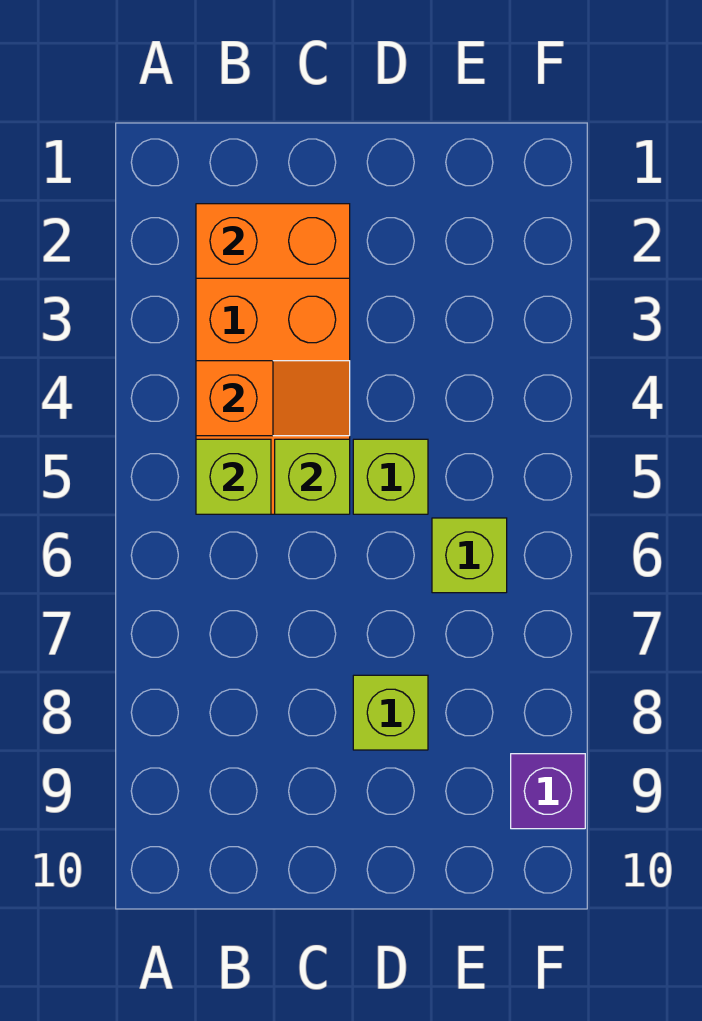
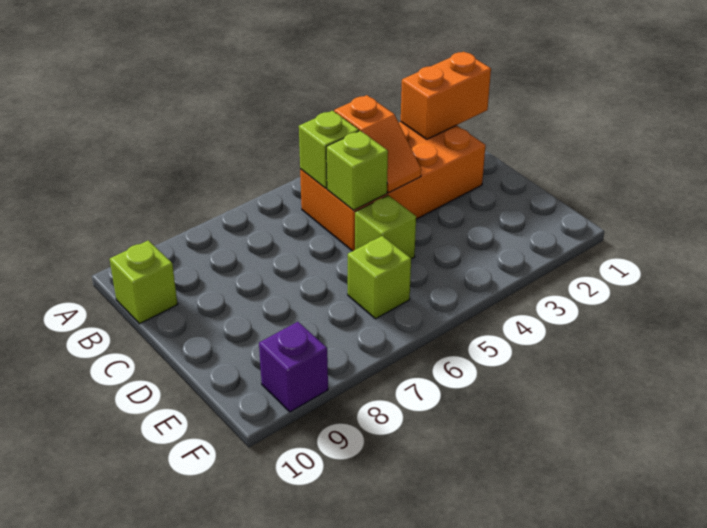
orange 1x2 brick [196,204,350,278] -> orange 1x2 brick turned to [401,52,491,139]
lime 1x1 brick [353,675,428,750] -> lime 1x1 brick moved to [110,240,178,324]

